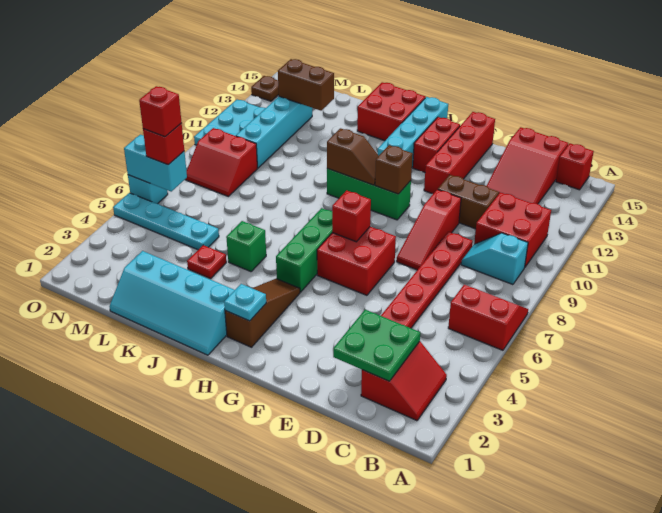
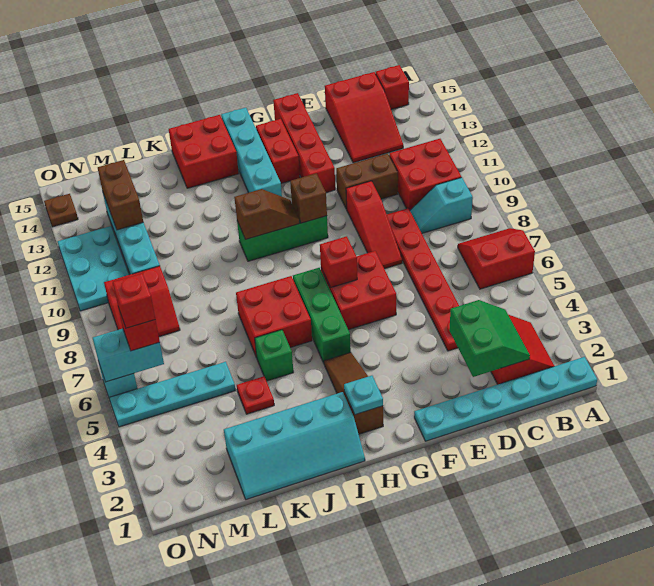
none -> cyan 1x6 plate [414,357,597,441]
green 2x2 plate [333,310,420,381] -> green 2x2 slope [449,300,530,377]
none -> red 2x2 brick [236,276,312,358]
brown 1x2 brick [278,59,334,111] -> brown 1x2 brick turned to [98,160,143,230]

